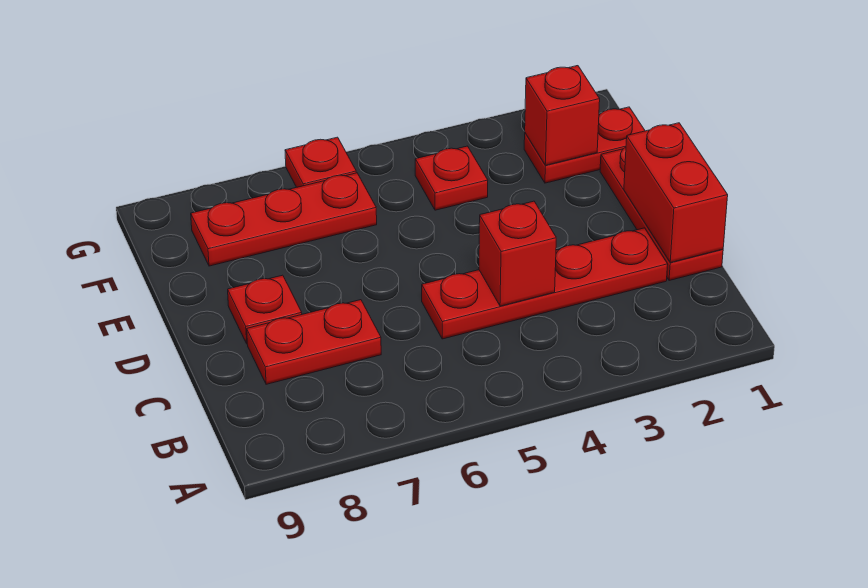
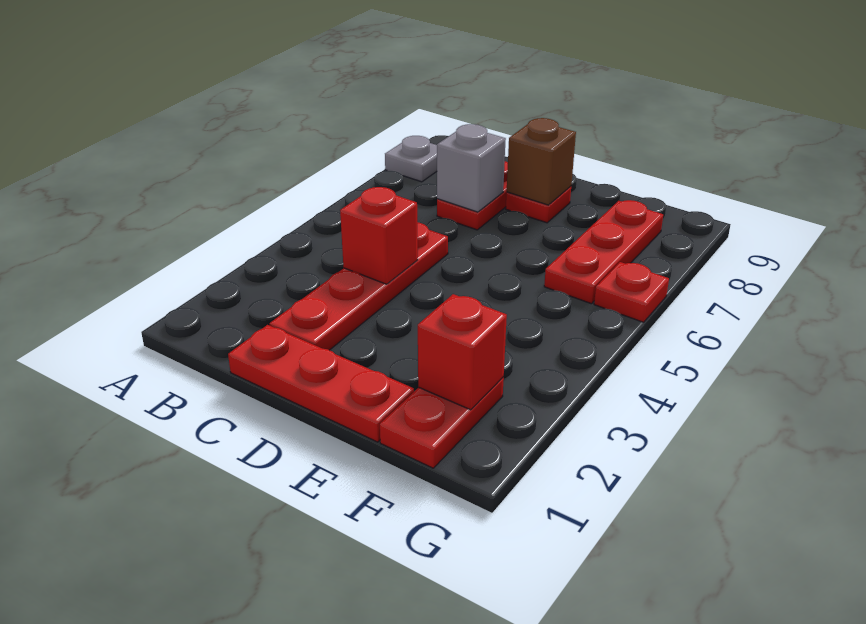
none -> grey 1x1 plate [385,136,437,182]
red 1x2 brick [624,123,728,263] -> none
none -> grey 1x1 brick [437,124,506,212]
none -> brown 1x1 brick [507,118,576,205]
red 1x1 plate [415,146,488,210] -> none

